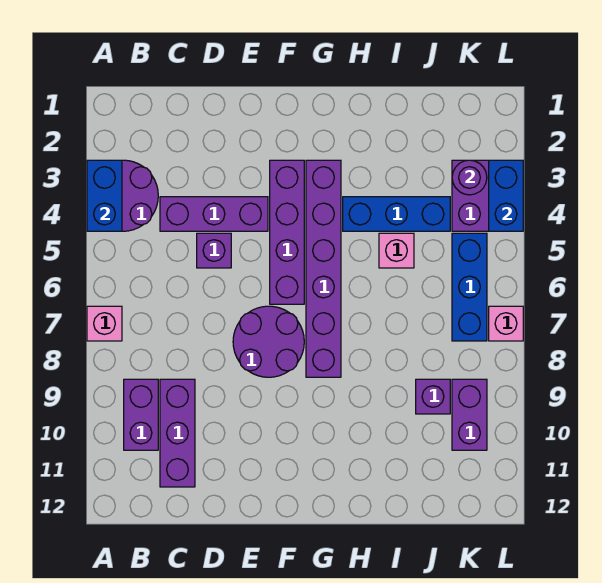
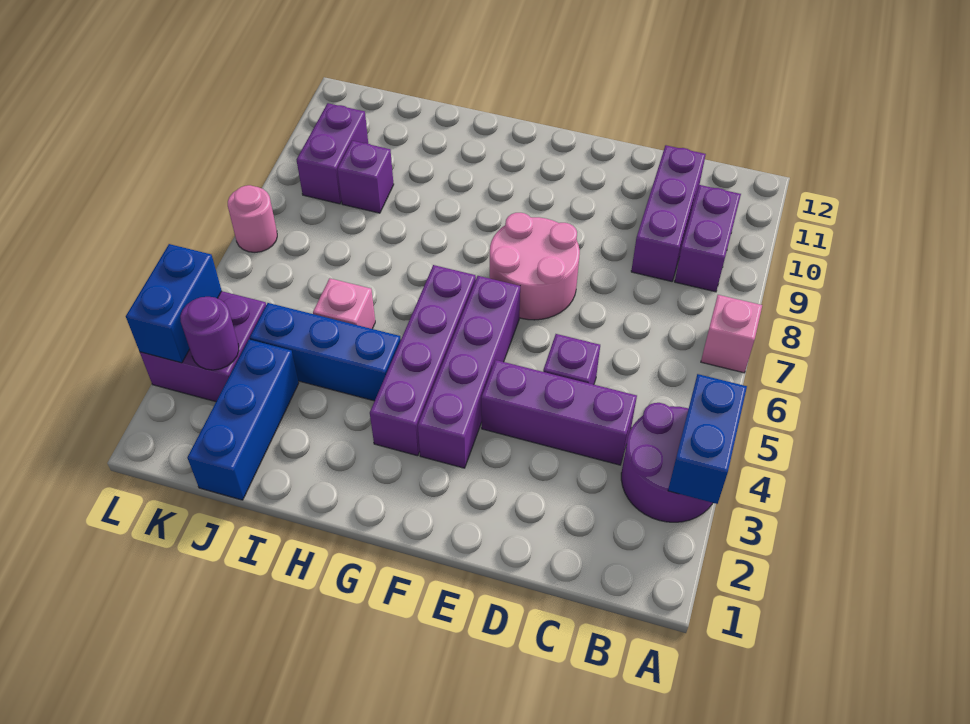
purple 2x2 round brick [233,306,304,377] -> pink 2x2 round brick [490,213,580,320]
purple 1x6 brick [306,160,341,377] -> purple 1x4 brick [370,265,476,456]
blue 1x3 brick [452,233,487,341] -> blue 1x3 brick moved to [187,340,299,500]
pink 1x1 brick [489,306,523,341] -> pink 1x1 round brick [228,185,277,252]

